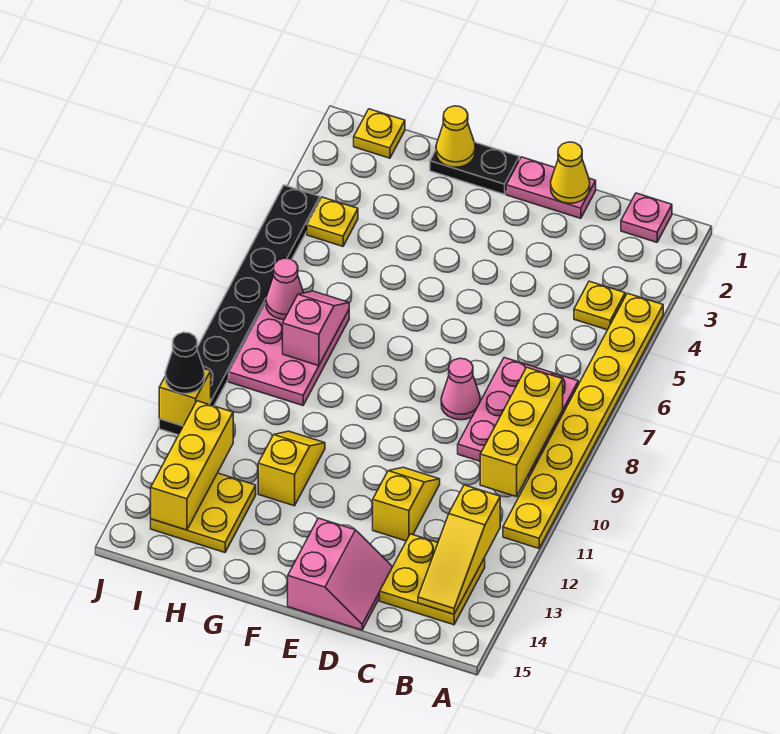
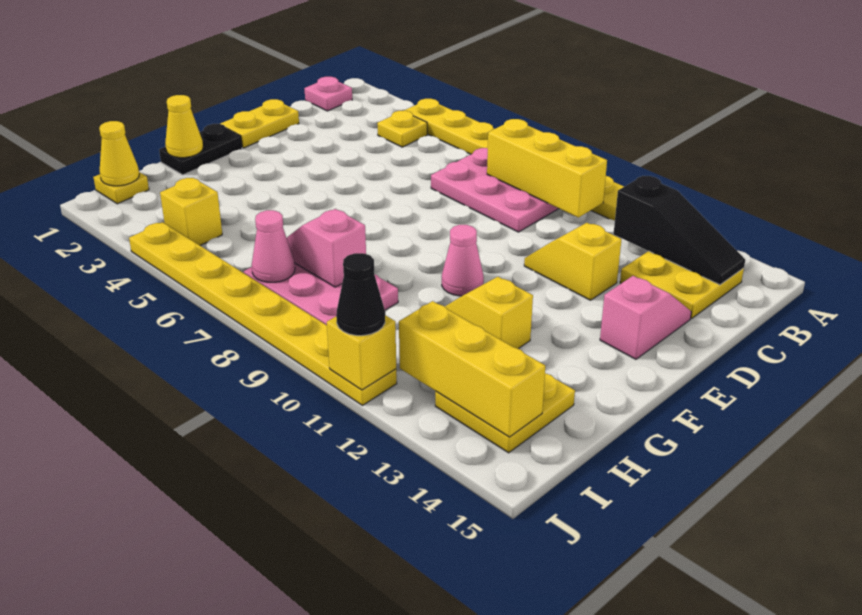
yellow 1x3 slope [418,485,500,614] -> black 1x3 slope [614,176,745,285]
pink 1x2 plate [506,157,596,218] -> yellow 1x2 plate [220,99,299,148]
yellow 1x1 cone [551,142,590,203] -> yellow 1x1 cone moved to [99,121,139,186]
pink 1x1 cone [441,358,480,420] -> pink 1x1 cone moved to [442,225,484,296]
pink 2x2 slope [288,518,392,630] -> pink 1x2 slope [600,276,691,359]
yellow 1x1 plate [307,197,358,246] -> yellow 1x1 brick [160,178,222,245]
black 1x8 plate [159,185,320,435] -> yellow 1x8 plate [129,222,397,405]

